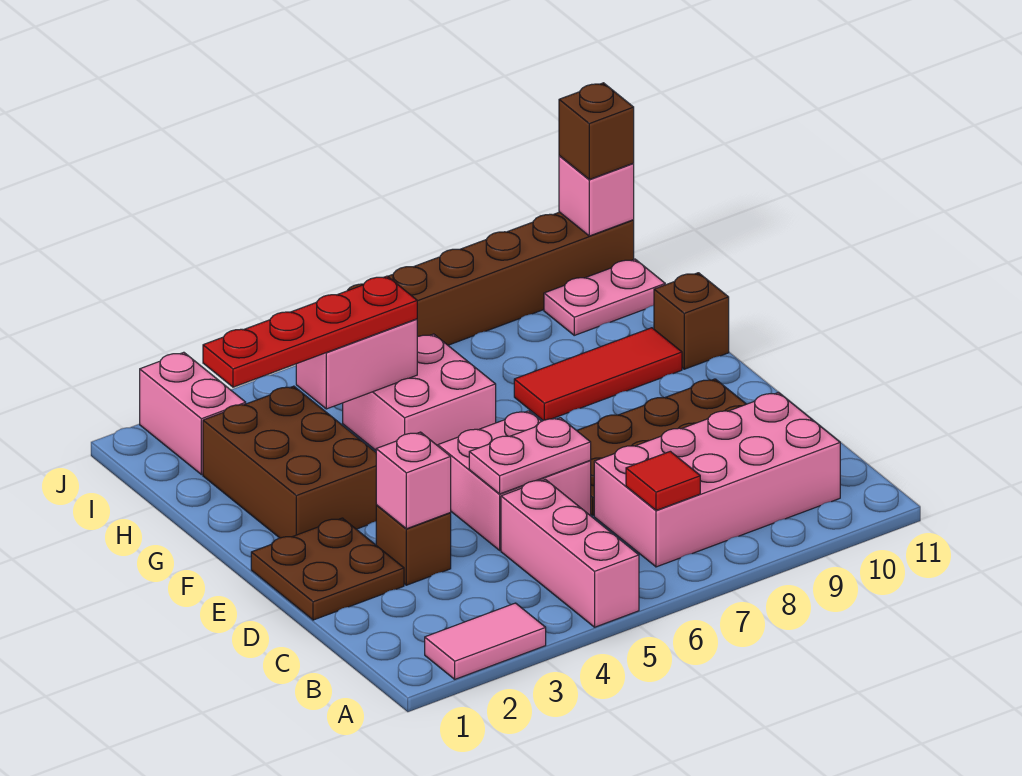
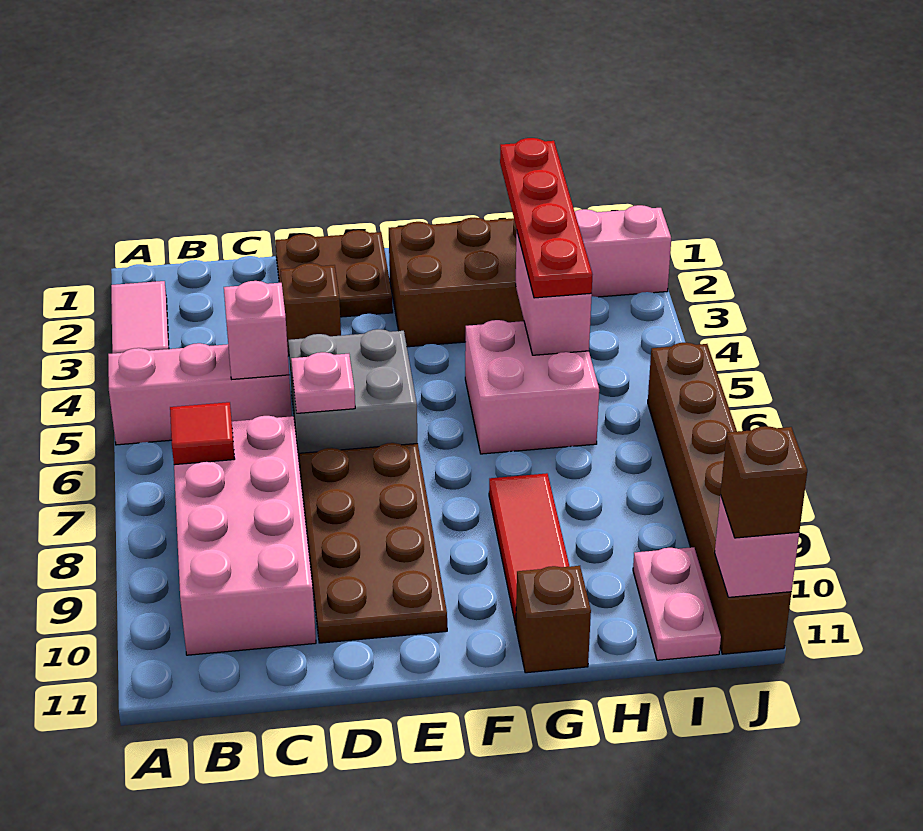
pink 1x1 brick [376,432,451,529] -> pink 1x1 brick moved to [224,281,289,379]
pink 2x2 brick [438,411,591,550] -> grey 2x2 brick [288,329,417,465]
pink 1x2 plate [469,418,591,494] -> pink 1x1 plate [291,352,355,413]

